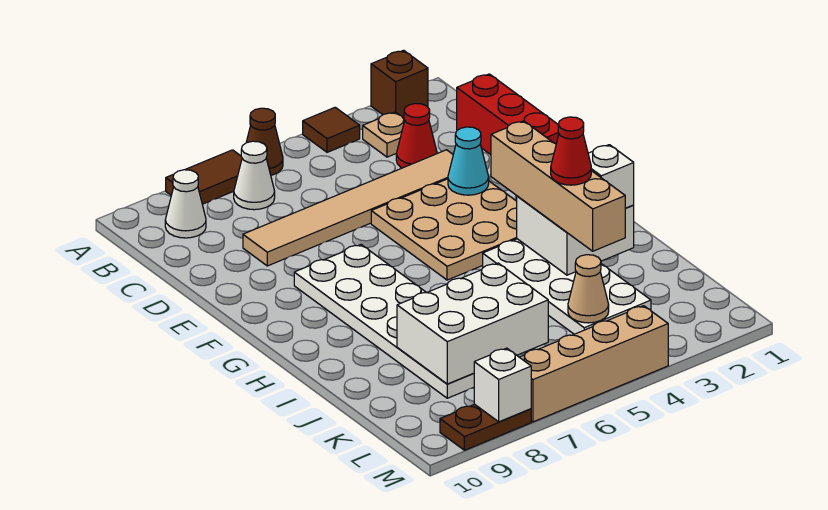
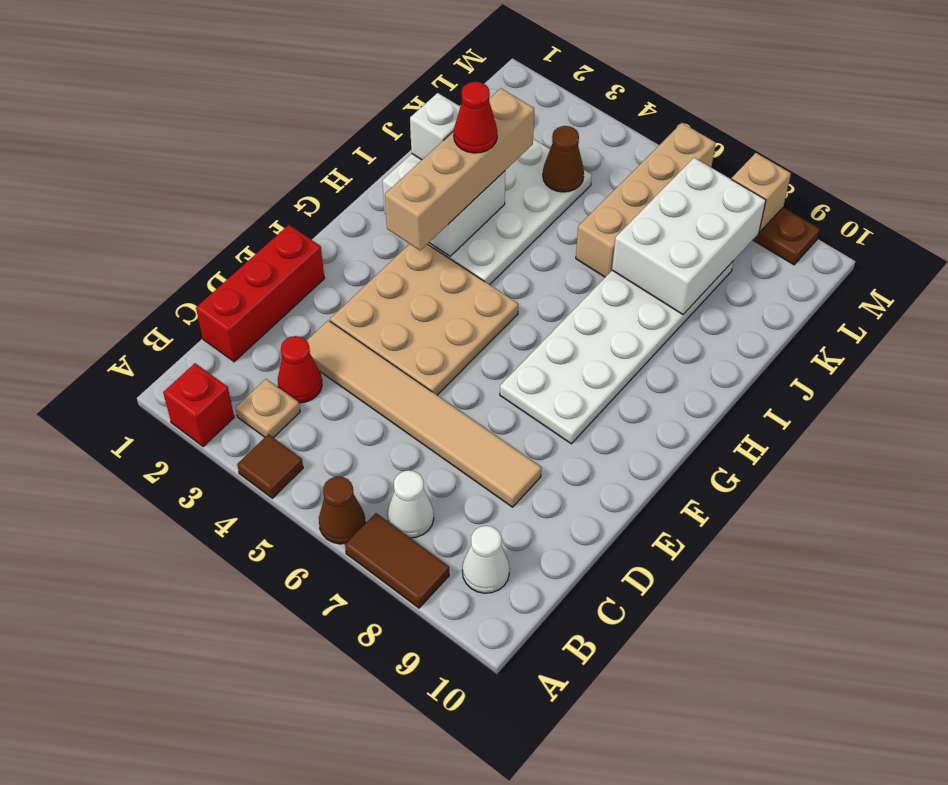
brown 1x1 brick [371,50,428,118] -> red 1x1 brick [163,363,234,447]
cyan 1x1 cone [448,127,489,195] -> none
white 2x3 brick [397,263,548,384] -> white 2x3 brick turned to [612,158,766,314]
tan 1x1 cone [568,255,609,323] -> brown 1x1 cone [543,126,584,192]
tan 1x4 brick [520,306,668,422] -> tan 1x4 brick turned to [576,123,716,277]
white 1x1 brick [474,348,531,422] -> tan 1x1 brick [732,153,791,232]

